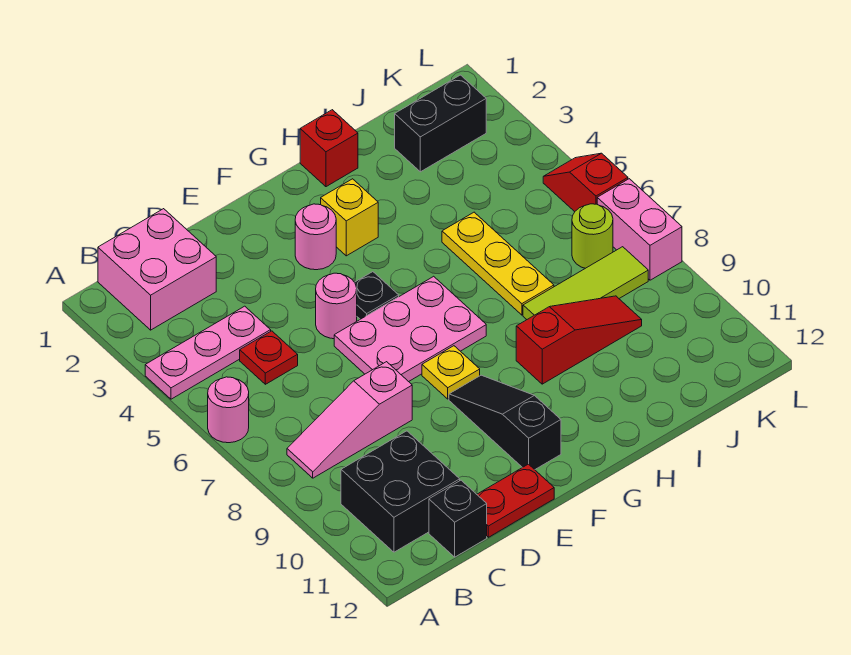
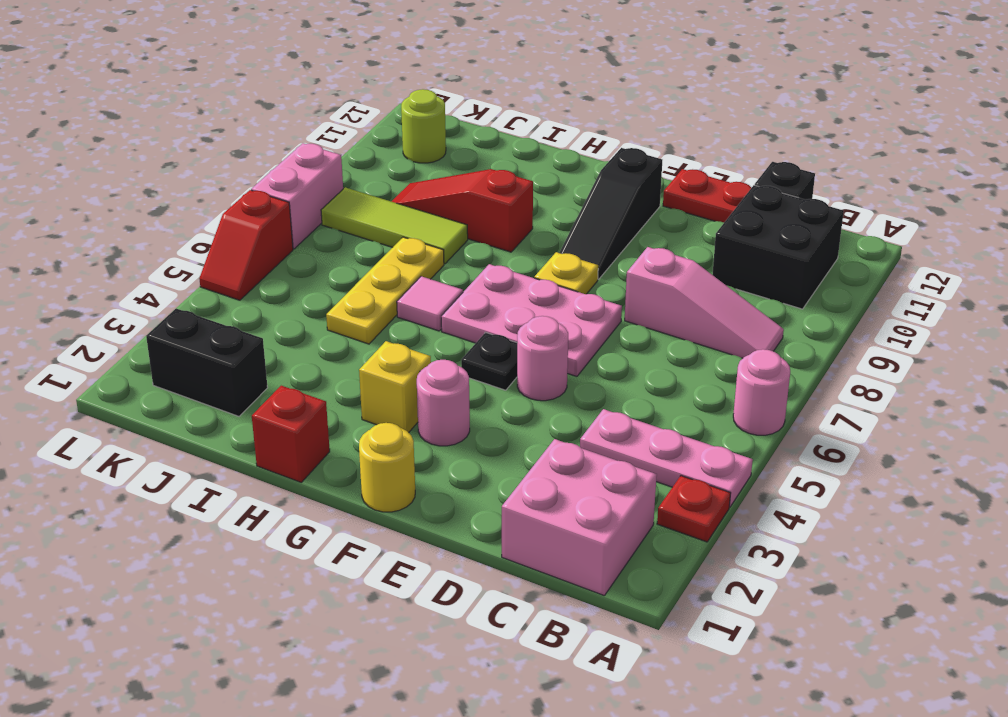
red 1x1 plate [240,331,298,384] -> red 1x1 plate moved to [657,476,731,542]
none -> yellow 1x1 round brick [359,423,415,512]
none -> pink 1x1 tile [397,276,463,331]
lime 1x1 round brick [572,204,613,268] -> lime 1x1 round brick moved to [401,89,446,163]

